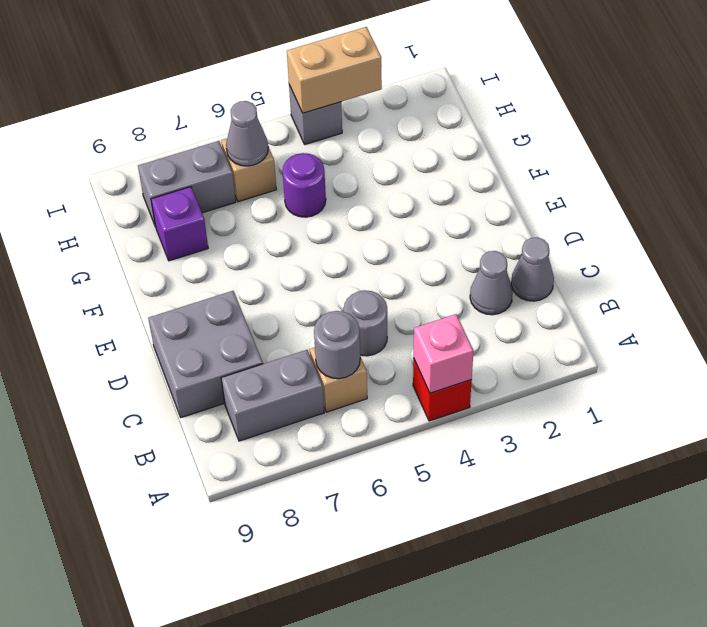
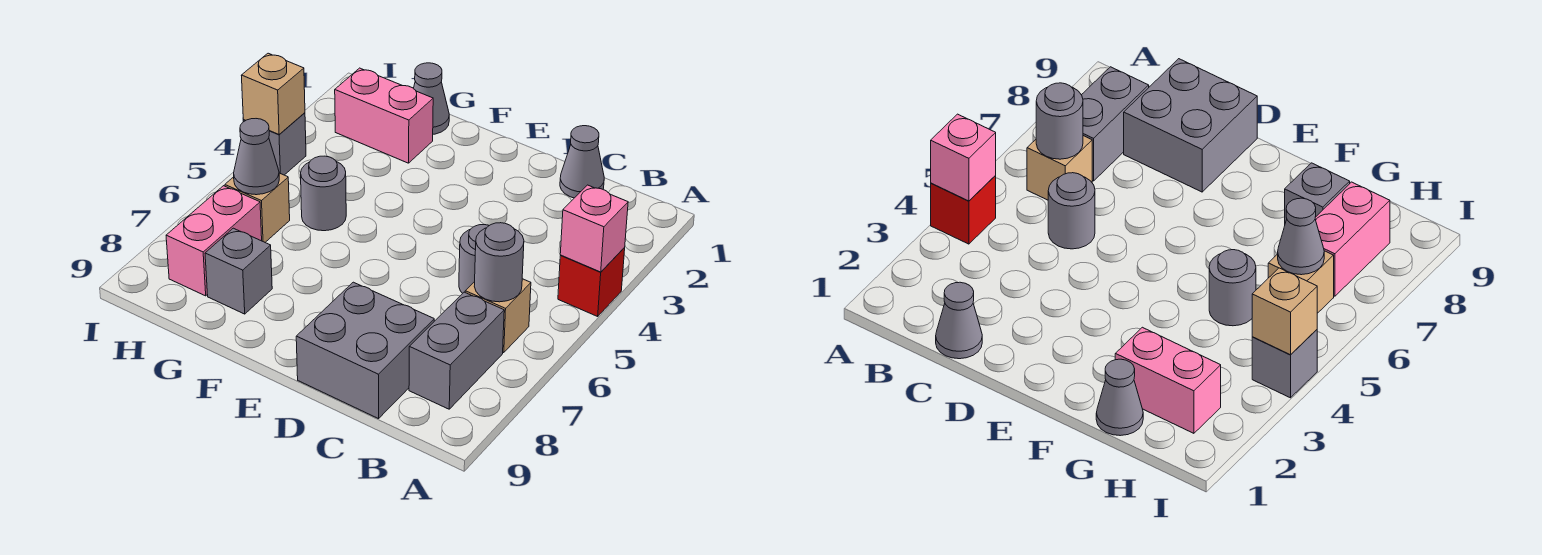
grey 1x1 cone [470,251,513,315] -> grey 1x1 cone moved to [413,63,449,134]
none -> pink 1x2 brick [335,68,433,163]
purple 1x1 round brick [283,153,326,217] -> grey 1x1 round brick [301,156,346,231]
purple 1x1 brick [151,187,208,261] -> grey 1x1 brick [205,228,272,314]
grey 1x2 brick [138,141,236,227] -> pink 1x2 brick [166,186,262,296]
tan 1x2 brick [287,27,382,113] -> tan 1x1 brick [241,53,305,134]

